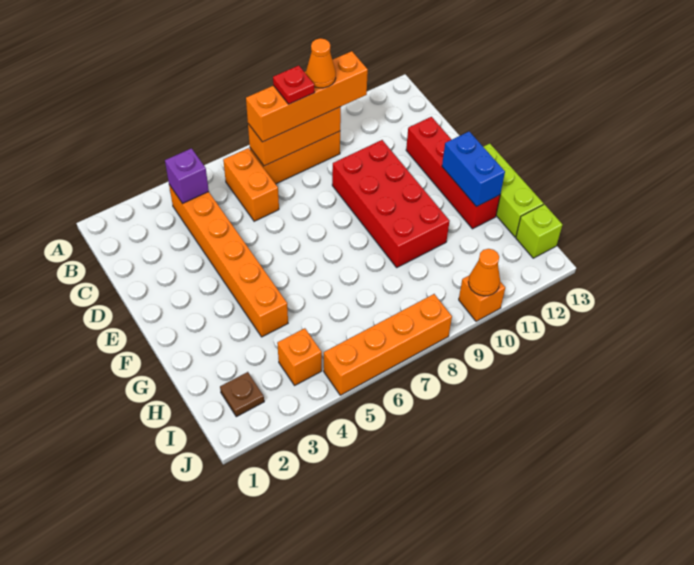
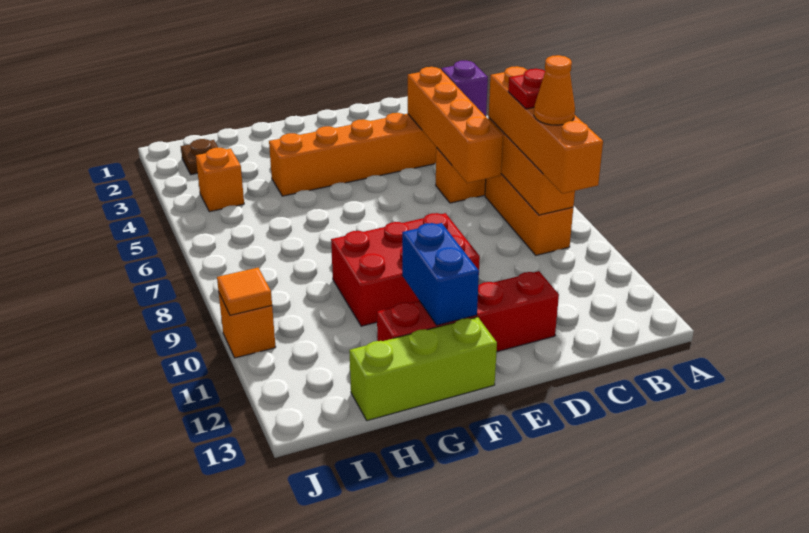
red 2x4 brick [332,140,450,267] -> red 2x3 brick [331,213,480,326]
blue 1x2 brick [442,132,505,207] -> blue 1x2 brick turned to [402,223,479,325]
lime 1x1 brick [516,204,562,258] -> none
orange 1x4 brick [324,294,452,395] -> orange 1x4 brick moved to [408,67,503,183]
orange 1x1 cone [469,249,500,296] -> orange 1x1 tile [217,268,272,315]

